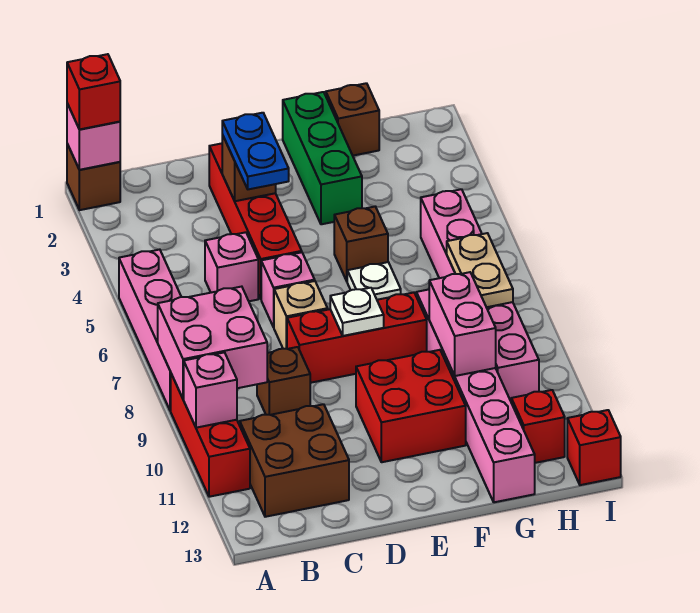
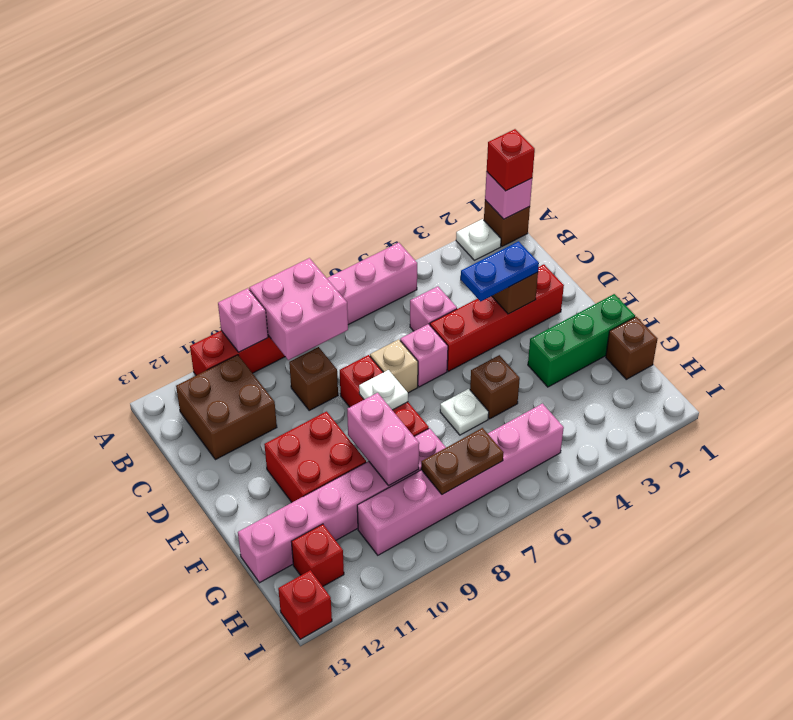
none -> white 1x1 plate [456,219,501,260]
pink 1x2 brick [429,272,496,376] -> pink 1x2 brick turned to [347,393,419,486]
tan 1x2 plate [447,233,513,307] -> brown 1x2 plate [421,428,503,494]

